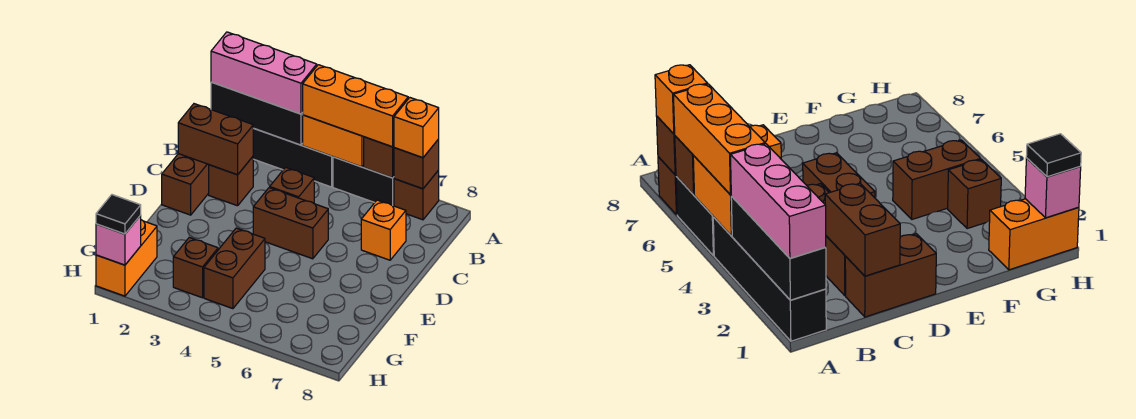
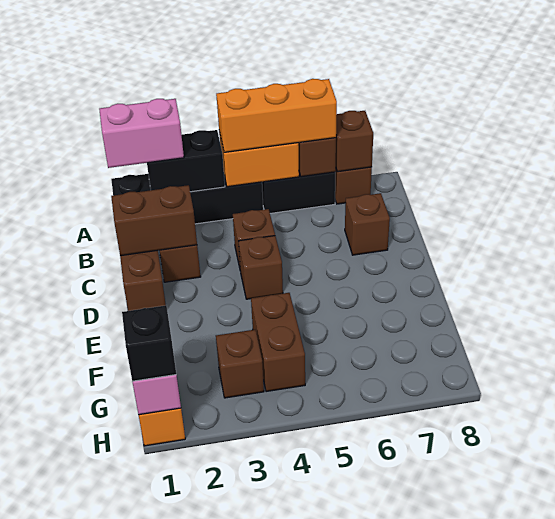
black 1x3 brick [211,82,303,145] -> black 1x2 brick [147,130,225,192]
pink 1x3 brick [211,32,317,114] -> pink 1x2 brick [99,99,184,168]
orange 1x1 brick [394,98,439,158] -> none
orange 1x1 brick [361,200,406,260] -> brown 1x1 brick [345,193,390,255]
brown 1x2 brick [253,188,328,259] -> brown 1x1 brick [238,236,283,299]
black 1x1 tile [96,195,141,234] -> black 1x1 brick [122,305,176,381]

